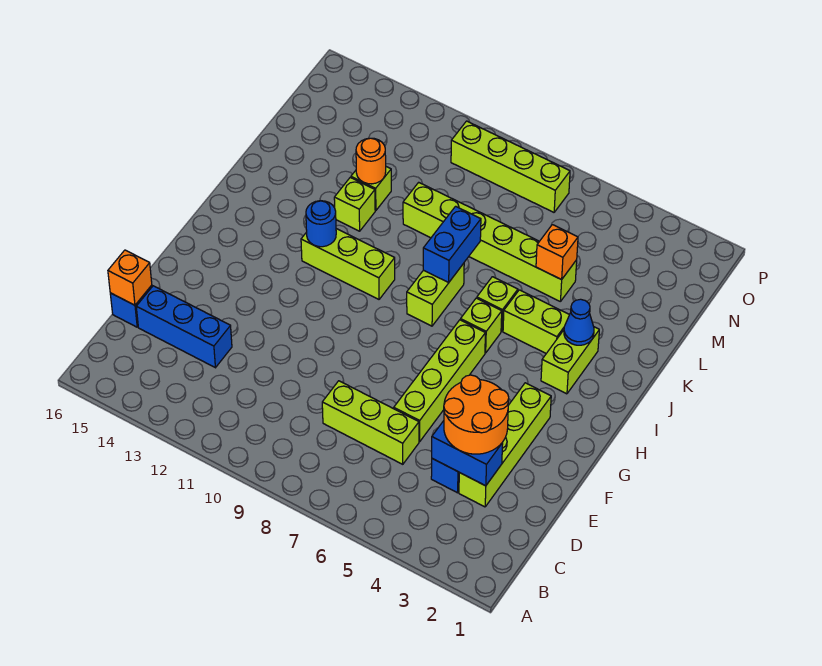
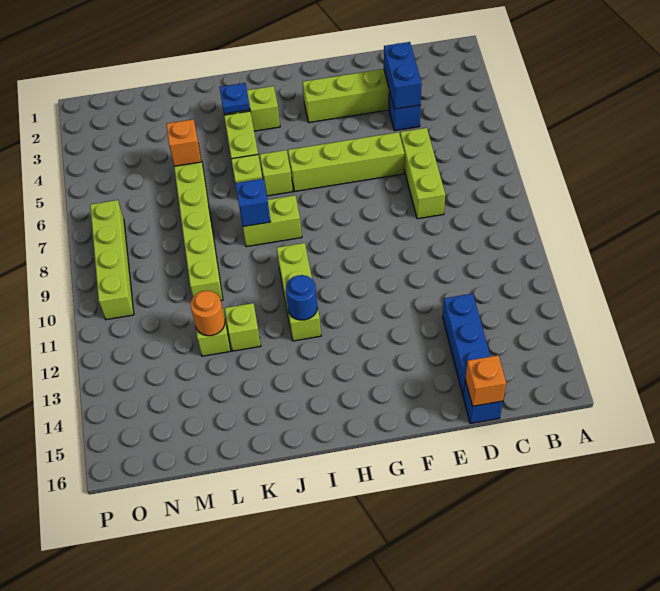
orange 2x2 round brick [444,375,509,454] -> none
blue 1x1 cone [564,299,594,345] -> blue 1x1 plate [219,83,250,114]
blue 1x2 brick [423,206,481,282] -> blue 1x1 brick [235,179,271,227]

